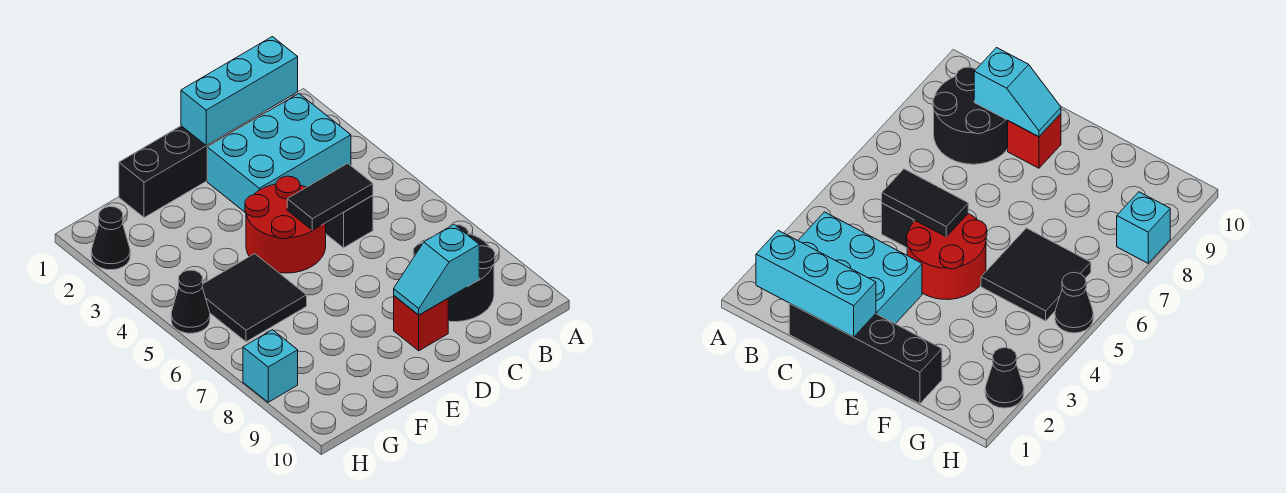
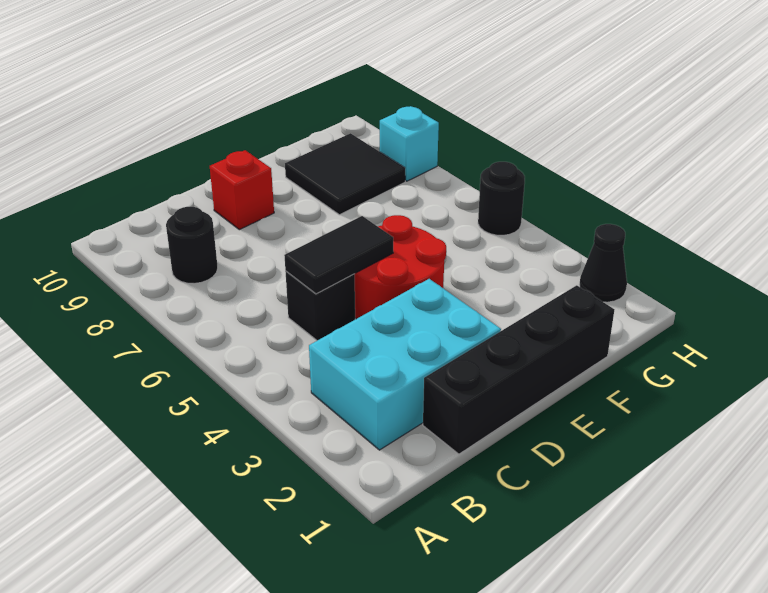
cyan 1x3 brick [181,37,298,145] -> none
black 2x2 round brick [413,225,495,322] -> black 1x1 round brick [166,207,218,284]
cyan 1x2 slope [394,225,479,315] -> none
black 2x2 tile [202,254,307,342] -> black 2x2 tile moved to [285,133,405,215]
black 1x1 cone [171,270,210,333] -> black 1x1 round brick [478,162,525,235]

